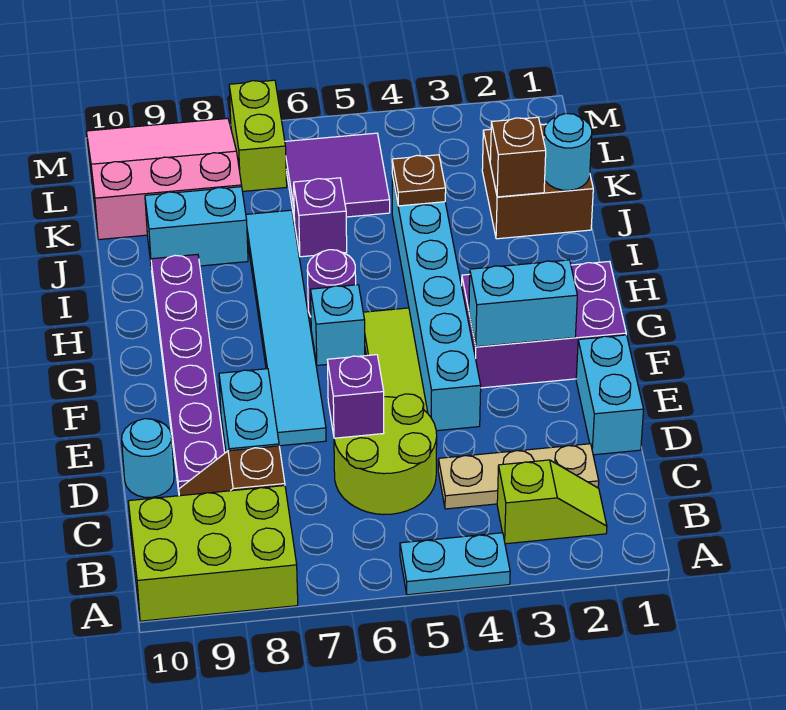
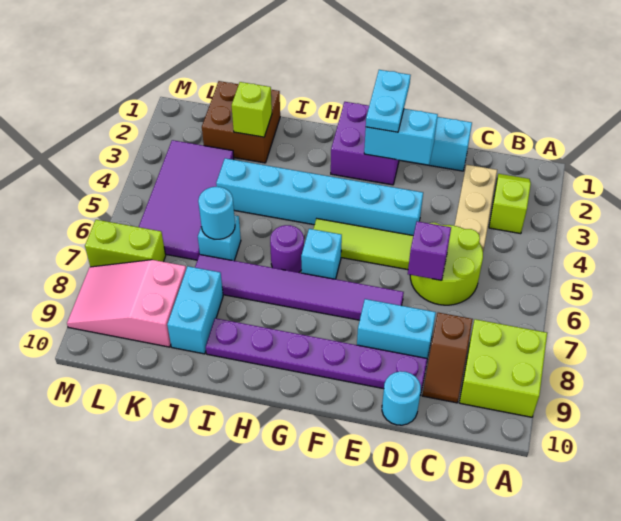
cyan 1x2 plate [400,533,510,595] -> cyan 1x2 plate moved to [366,70,411,132]
lime 2x3 brick [128,486,298,621] -> lime 2x2 brick [459,319,547,417]
cyan 1x6 tile [246,210,326,446] -> purple 1x6 tile [195,255,404,320]
purple 2x3 brick [462,261,626,388] -> purple 2x2 brick [331,102,399,185]
cyan 1x2 brick [469,260,577,347] -> cyan 1x2 brick turned to [364,109,438,165]
cyan 1x1 round brick [544,113,592,190] -> cyan 1x1 round brick moved to [198,187,235,239]
brown 1x1 brick [490,117,546,197] -> lime 1x1 brick [232,82,272,137]
brown 1x1 plate [392,155,446,206] -> none
purple 1x1 brick [294,178,347,257] -> cyan 1x1 brick [198,215,241,261]
purple 2x2 tile [285,133,390,221] -> purple 2x4 tile [139,140,234,260]
pink 3x3 slope [86,118,242,240] -> pink 2x3 slope [67,260,186,347]

